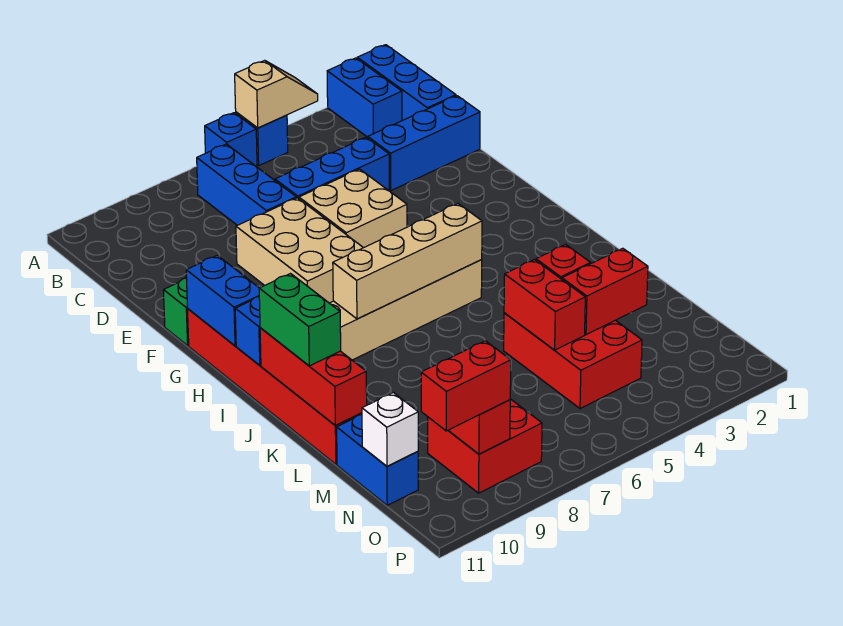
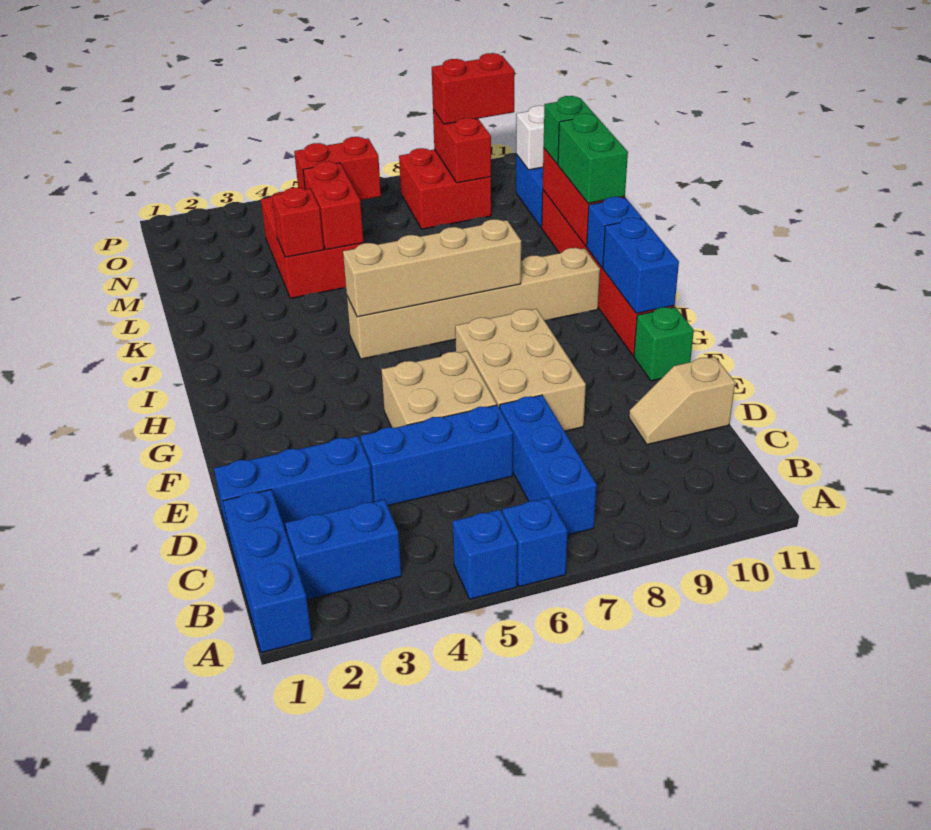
blue 1x2 brick [327,58,402,137] -> blue 1x2 brick turned to [285,499,401,600]
tan 1x2 slope [235,60,318,128] -> tan 1x2 slope moved to [629,357,735,445]
none -> green 1x1 brick [544,96,595,164]
red 1x2 brick [562,248,648,335] -> red 1x2 brick moved to [294,137,381,200]

